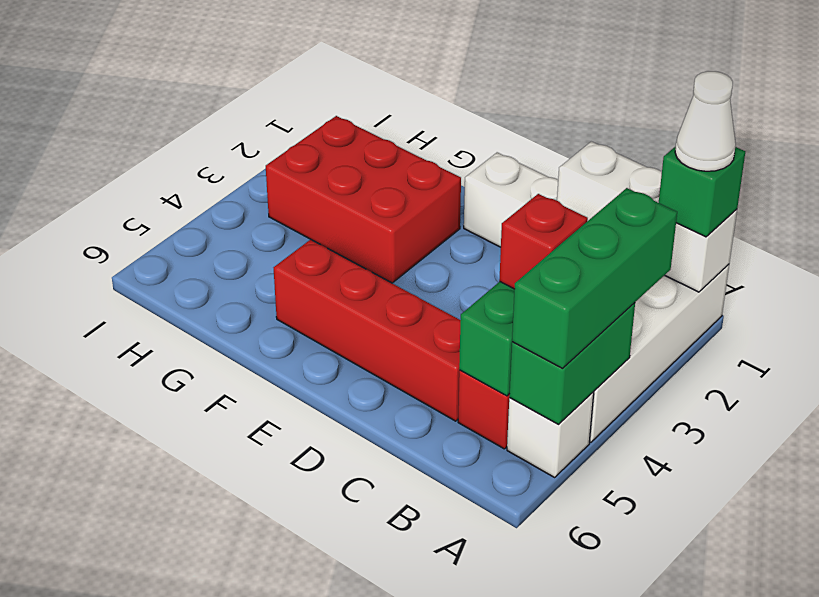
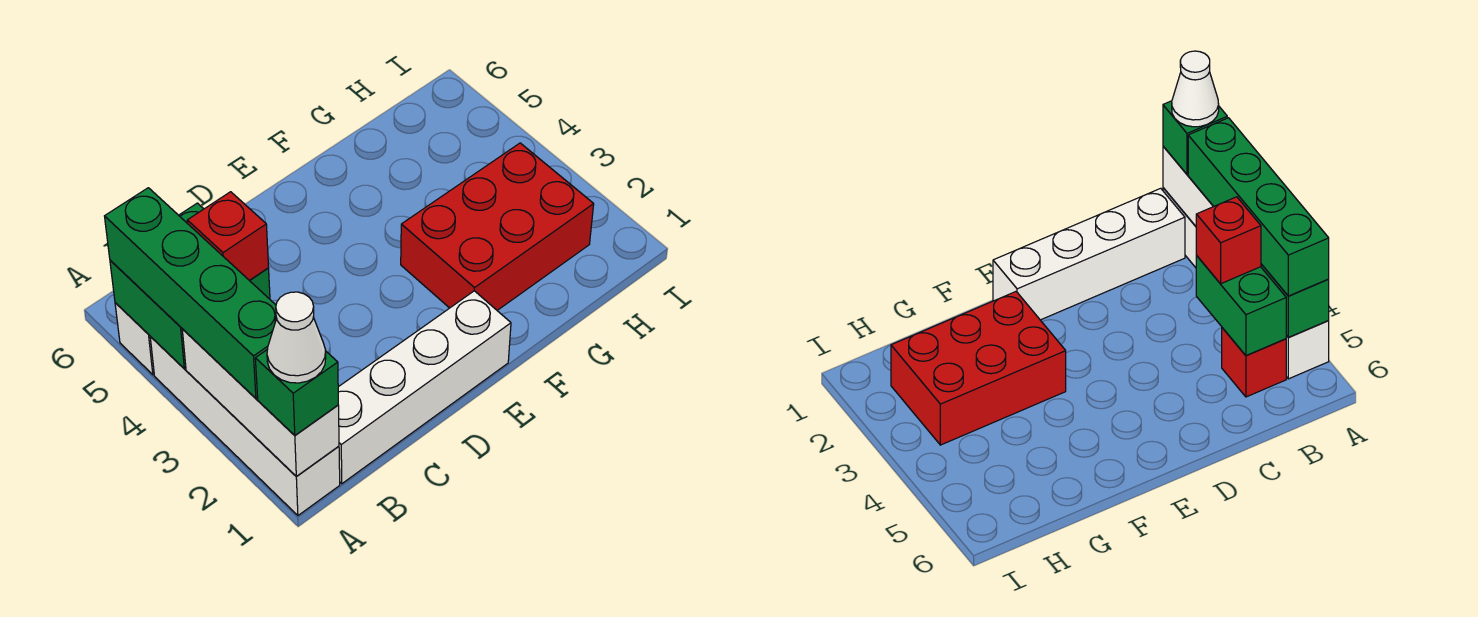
white 1x3 brick [557,141,737,292] -> white 1x3 brick turned to [182,329,339,477]
green 1x3 brick [512,188,677,368] -> green 1x4 brick [105,188,277,398]
red 1x4 brick [274,239,460,421] -> none

